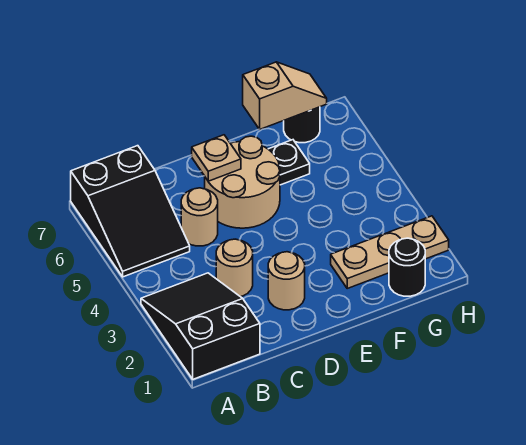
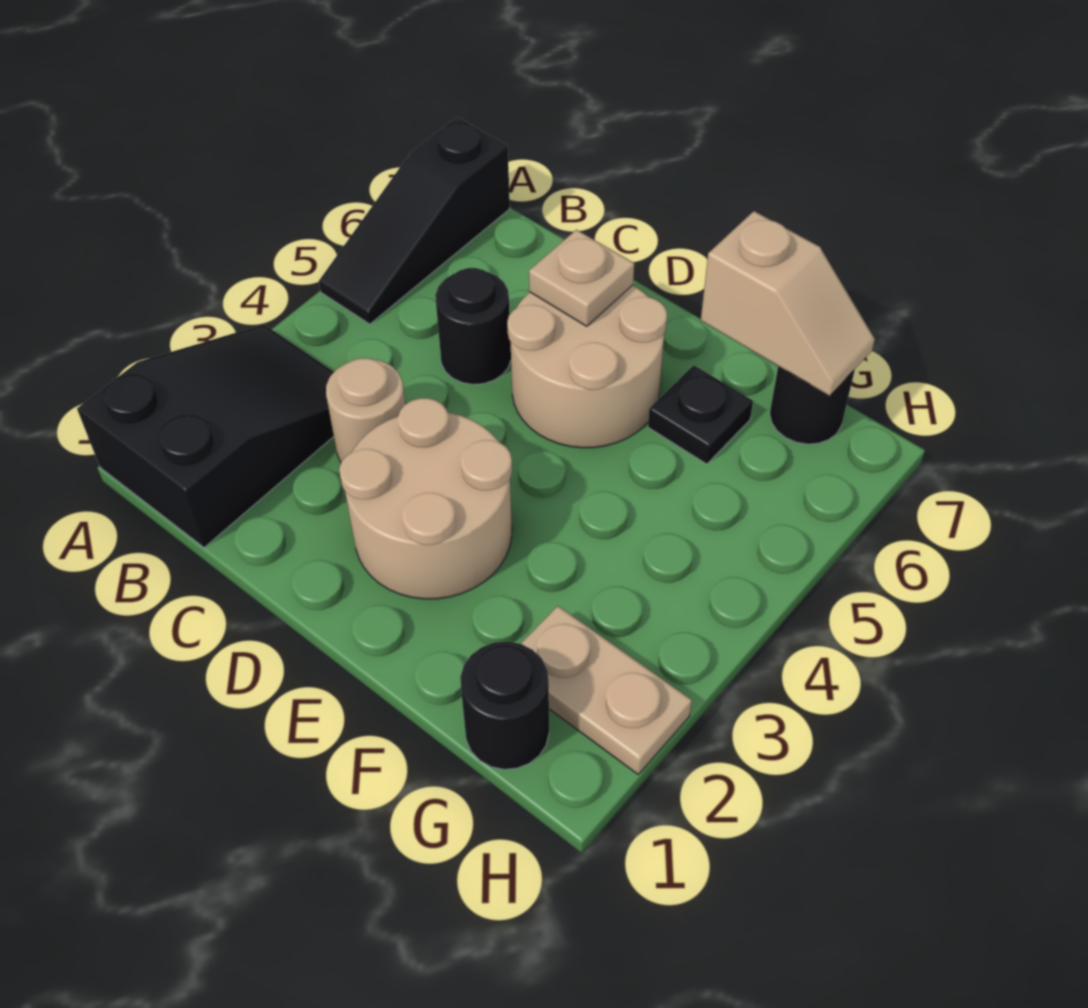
black 2x3 slope [71,146,190,277] -> black 1x3 slope [319,117,510,324]
tan 1x1 round brick [181,188,218,246] -> black 1x1 round brick [435,268,511,384]
tan 1x1 round brick [268,252,305,310] -> tan 2x2 round brick [339,398,512,599]
tan 1x3 plate [331,216,449,288] -> tan 1x2 plate [521,606,692,774]

